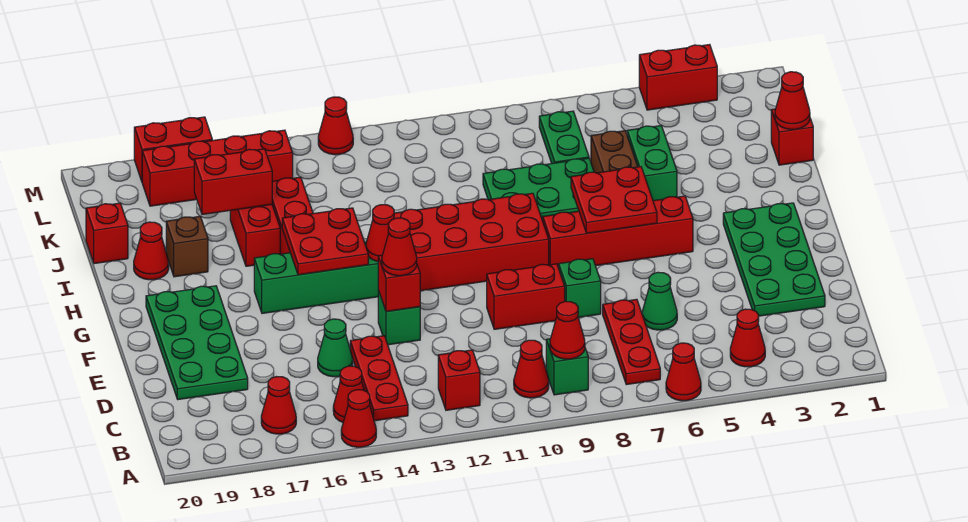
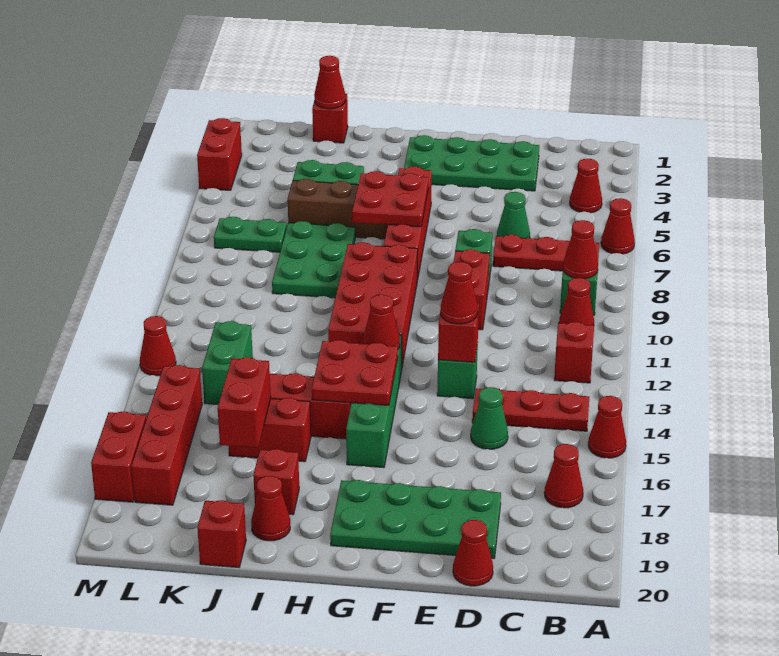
red 1x1 cone [333,366,364,422] -> red 1x1 cone moved to [453,520,493,586]
brown 1x1 brick [166,216,208,277] -> red 1x1 brick [253,449,299,515]
none -> green 1x2 brick [202,321,253,404]

